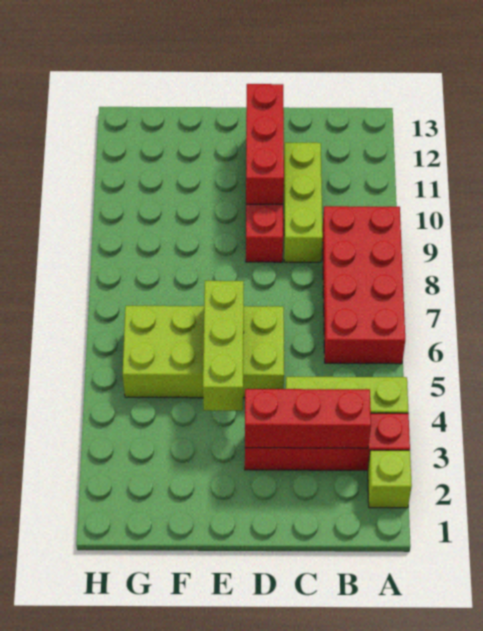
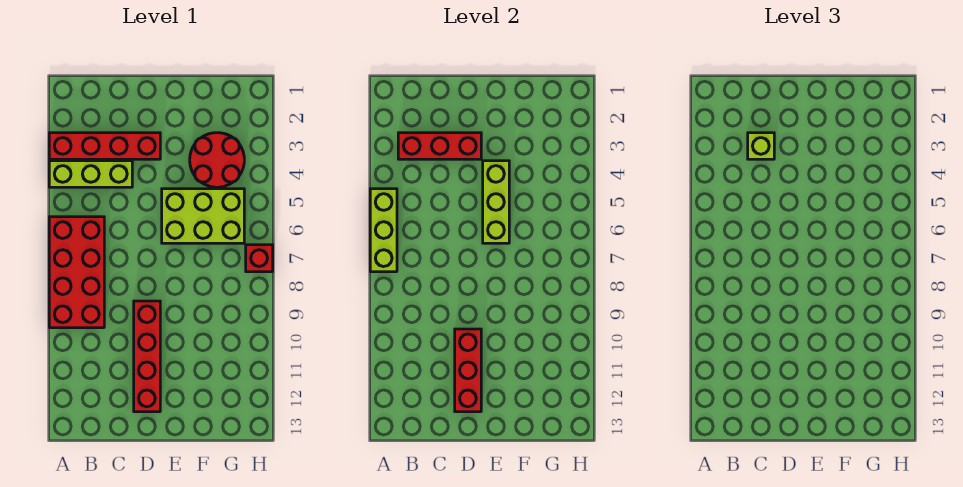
lime 1x1 brick [368,450,412,508] -> lime 1x1 brick moved to [748,133,774,159]
lime 1x3 brick [284,143,323,262] -> lime 1x3 brick moved to [370,189,397,272]
lime 2x4 brick [123,306,284,398] -> lime 2x3 brick [162,189,244,243]
none -> red 2x2 round brick [190,133,244,187]
none -> red 1x1 brick [246,245,273,272]

